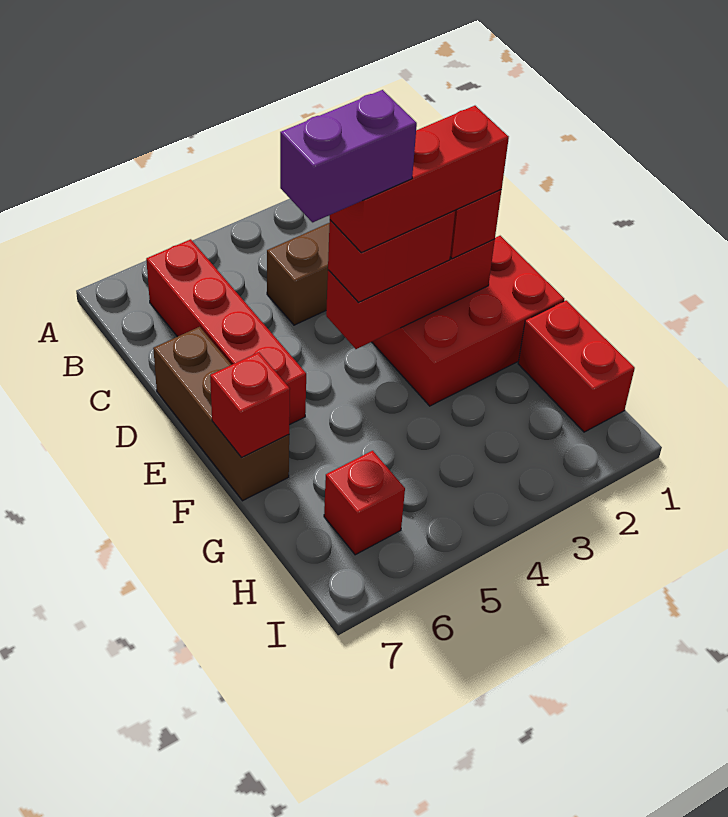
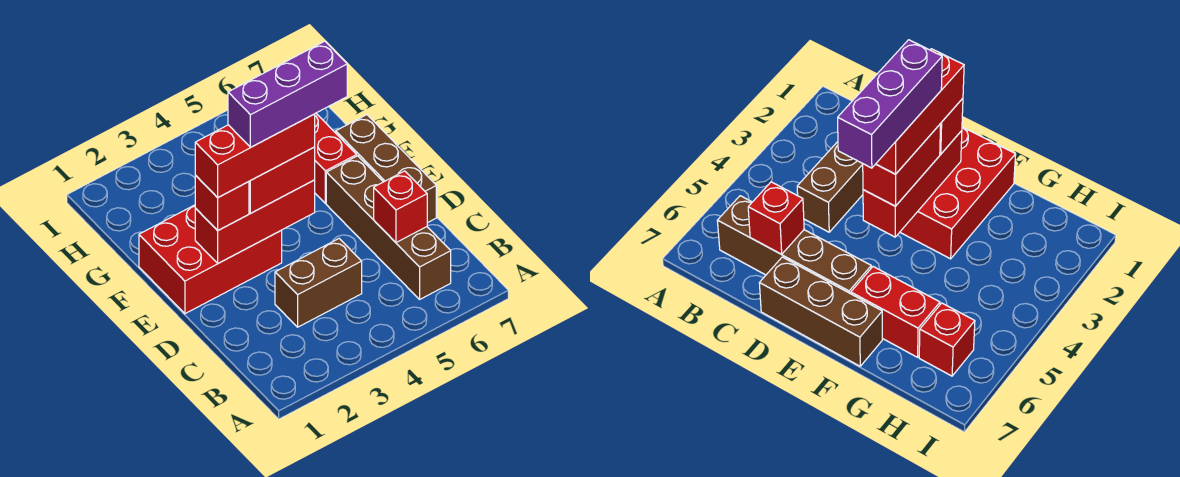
red 1x4 brick [146,239,306,425] -> brown 1x4 brick [326,156,451,299]
purple 1x2 brick [280,90,417,222] -> purple 1x3 brick [228,41,347,147]
red 1x1 brick [210,352,290,458] -> red 1x1 brick moved to [374,171,427,242]
red 1x2 brick [518,301,635,432] -> red 1x2 brick moved to [315,113,357,203]

